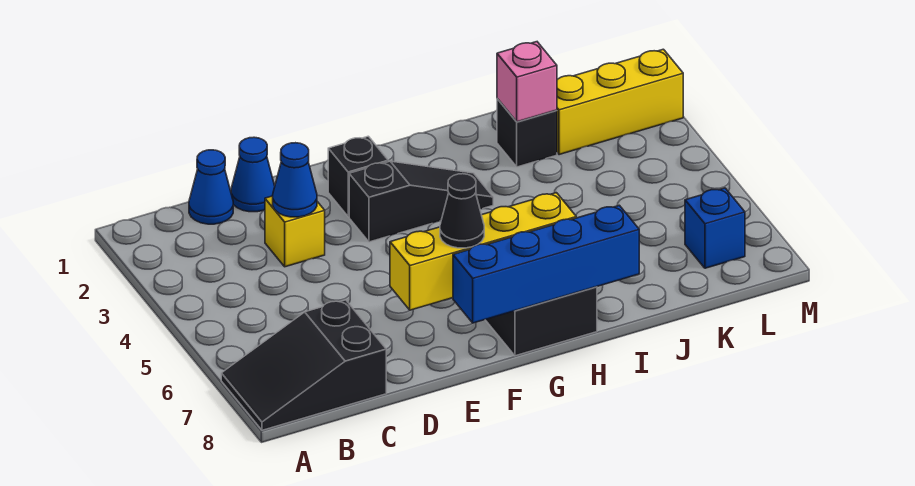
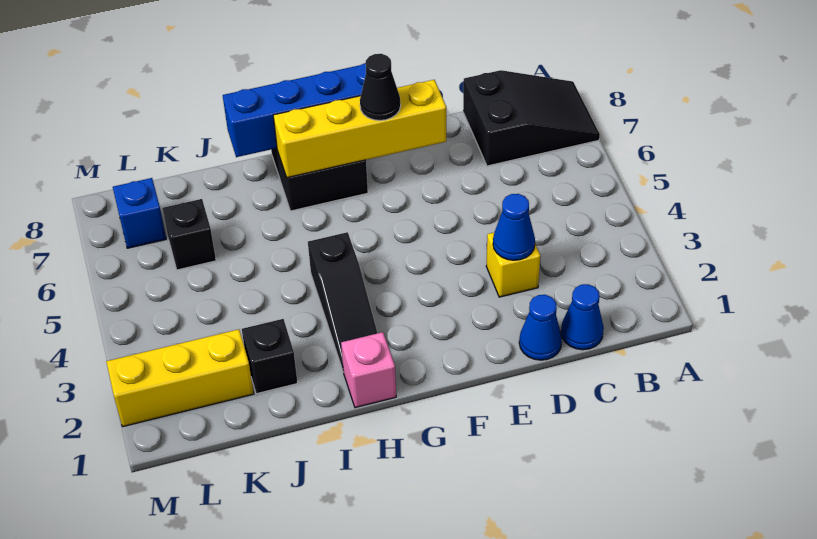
black 1x1 brick [328,136,388,217] -> black 1x1 brick moved to [162,199,216,270]
black 1x3 slope [349,161,493,242] -> black 1x3 slope turned to [308,232,377,372]
pink 1x1 brick [497,42,557,122] -> pink 1x1 brick moved to [341,332,396,408]

